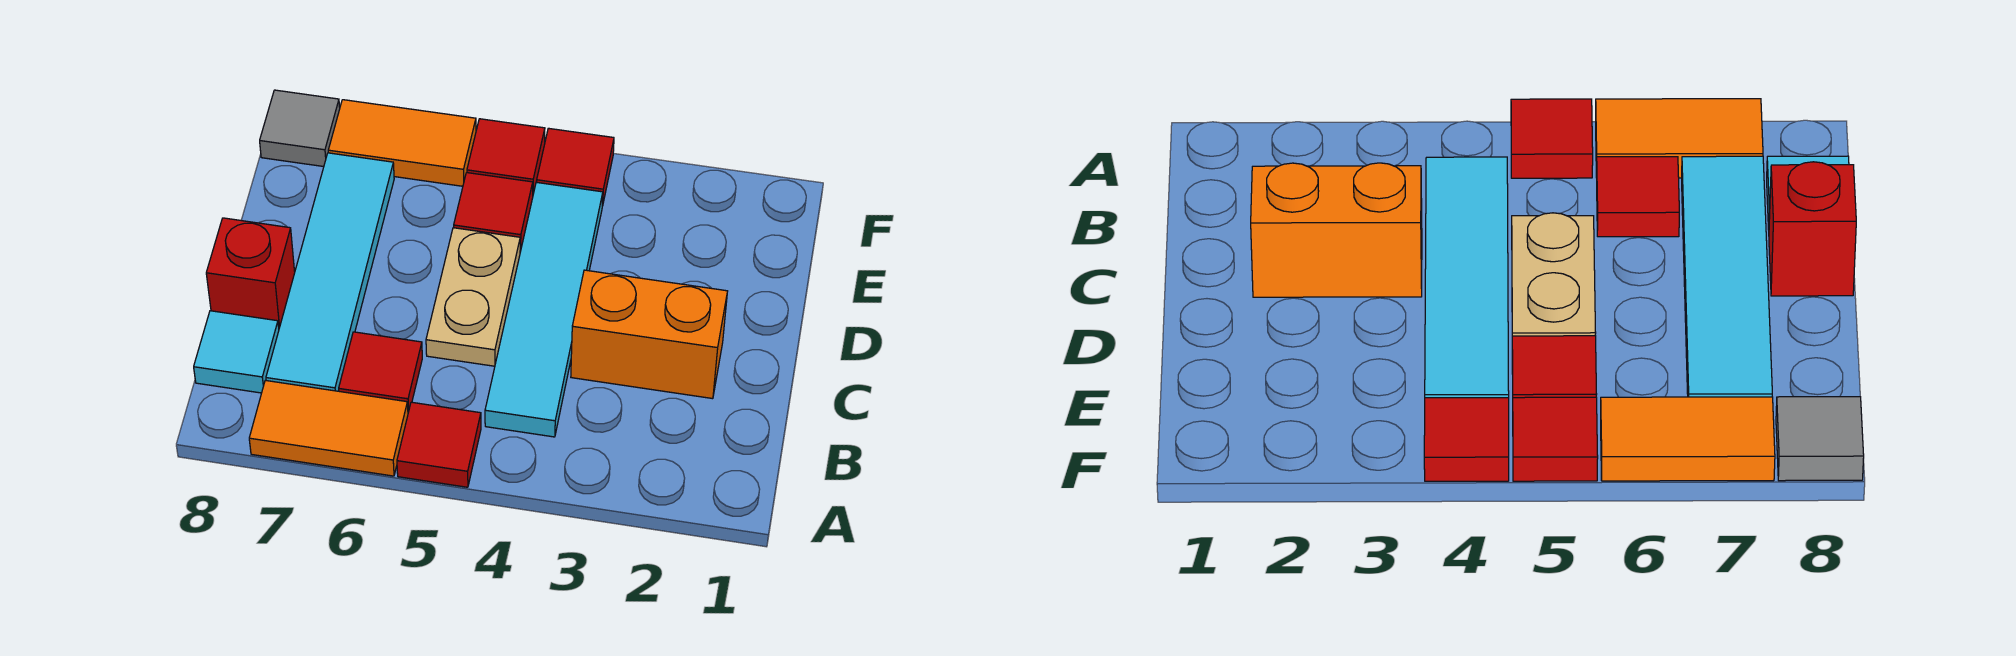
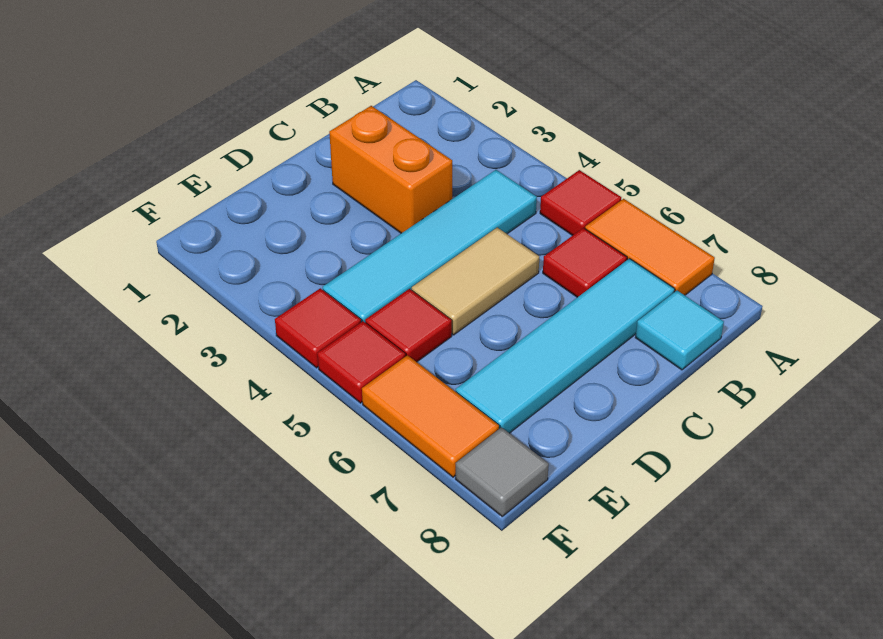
tan 1x2 plate [426,228,520,366] -> tan 1x2 tile [412,227,539,335]
red 1x1 brick [206,218,295,328] -> none

